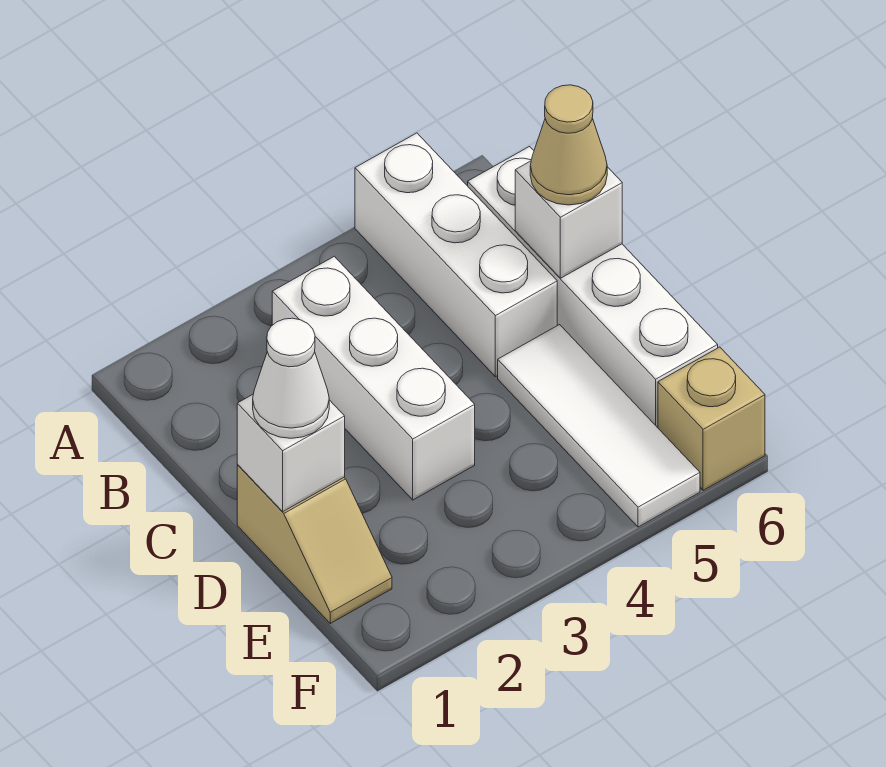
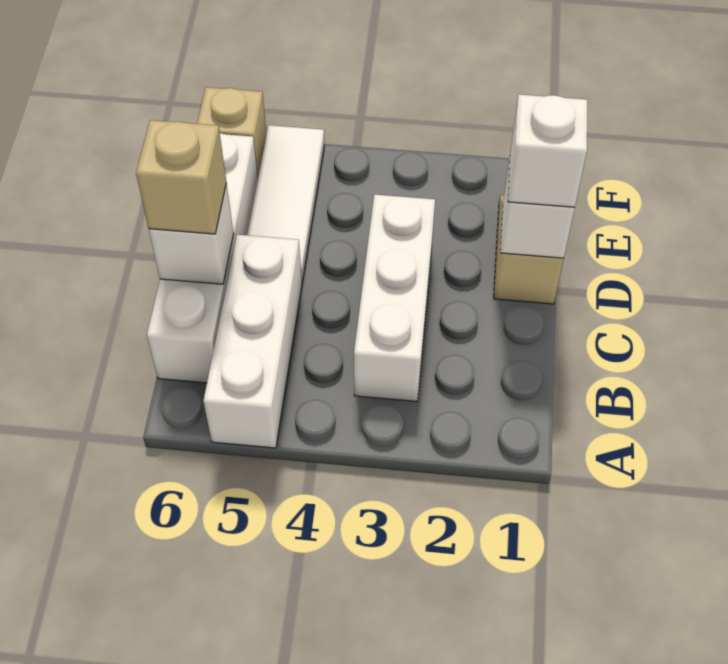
tan 1x1 cone [530,85,607,205] -> tan 1x1 brick [136,120,226,234]
white 1x1 cone [253,318,329,438] -> white 1x1 brick [508,94,587,208]

